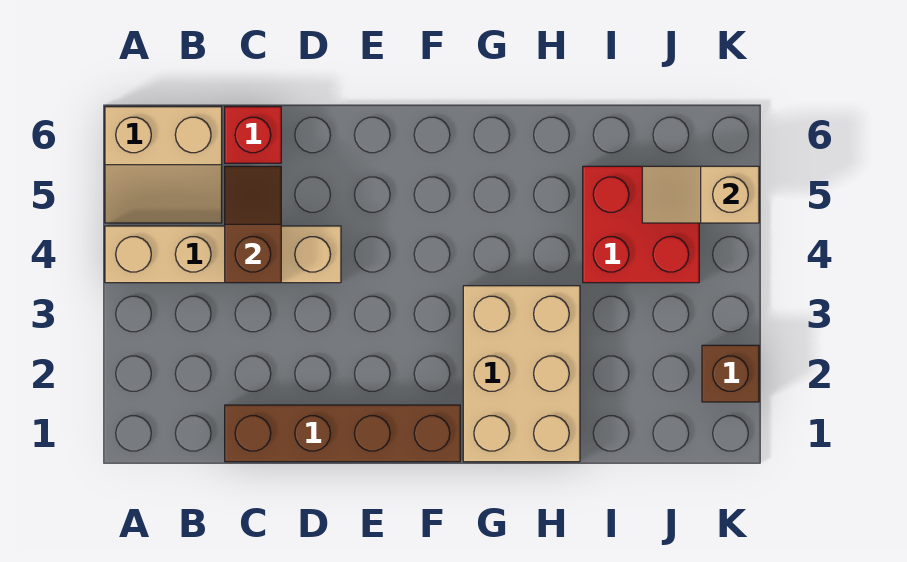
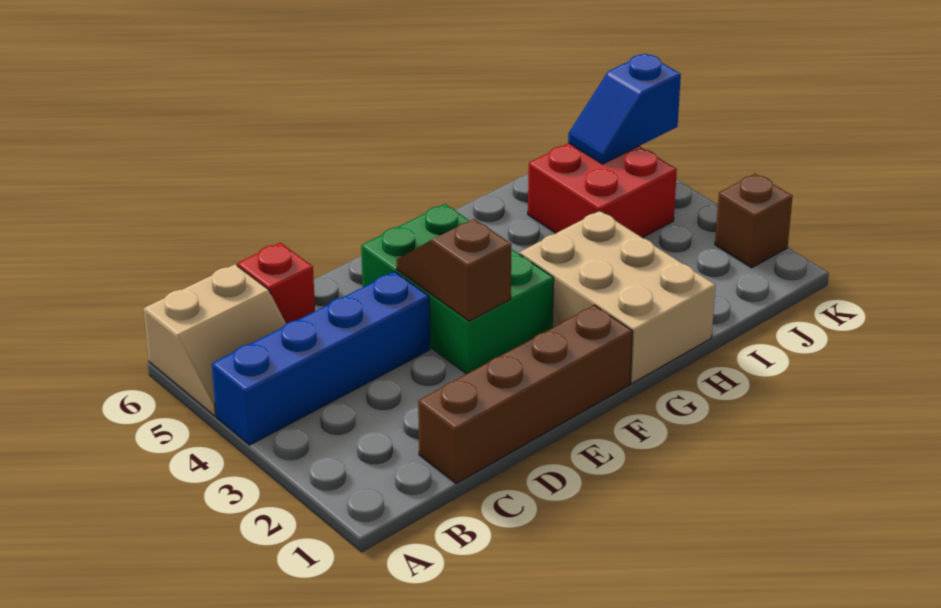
tan 1x4 brick [105,226,341,283] -> blue 1x4 brick [212,272,430,445]
brown 1x2 slope [225,166,281,283] -> brown 1x2 slope moved to [397,219,511,321]
none -> green 2x3 brick [361,204,554,374]
tan 1x2 slope [642,166,759,223] -> blue 1x2 slope [568,54,681,164]

